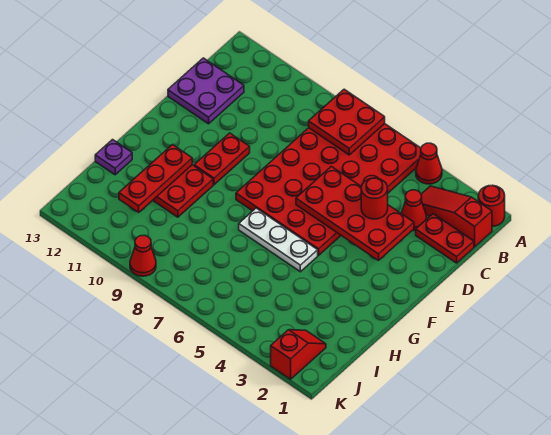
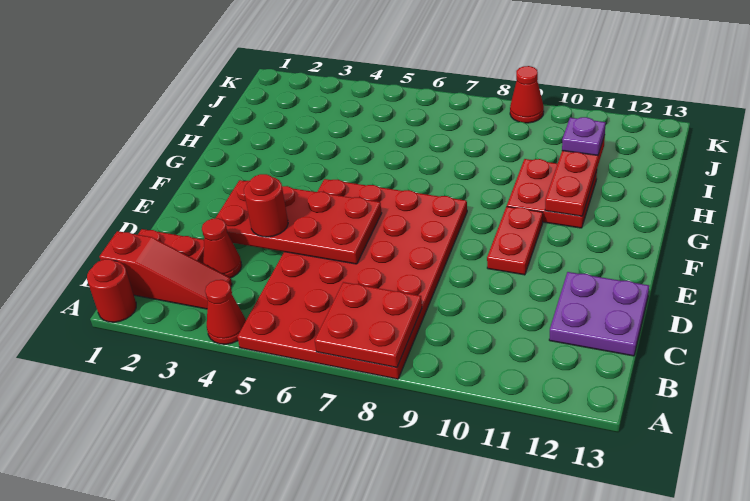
white 1x3 plate [239,208,318,272] -> none
purple 1x1 plate [95,140,132,175] -> purple 1x1 plate moved to [562,117,606,156]
red 1x2 slope [271,330,326,379] -> none

